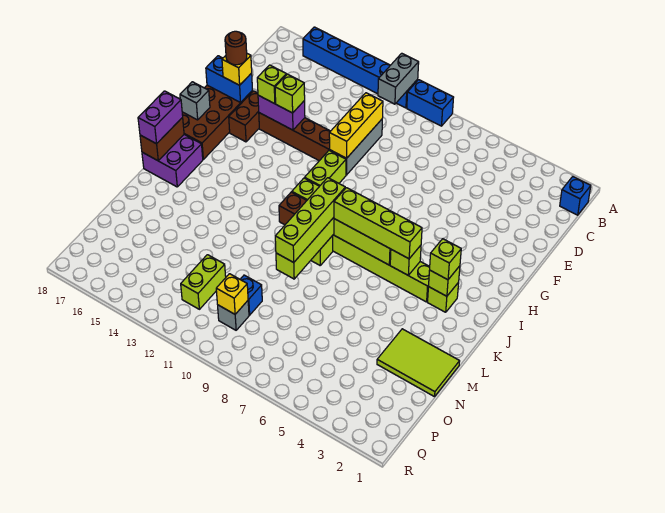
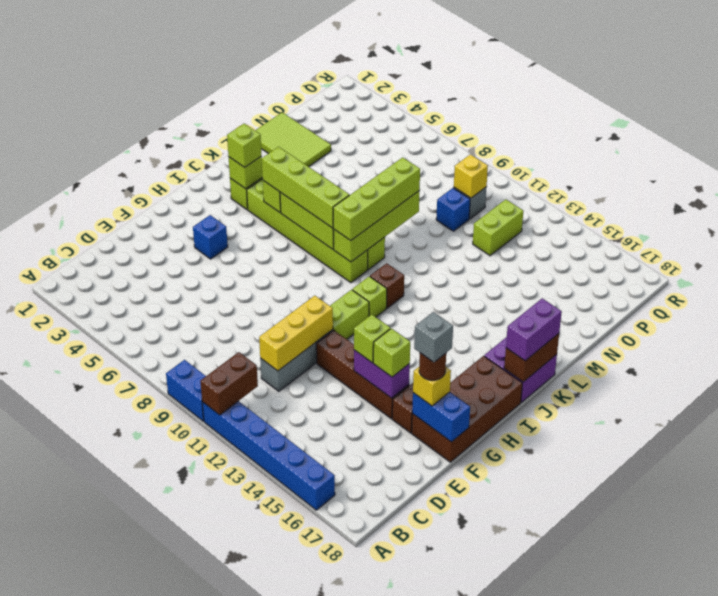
grey 1x2 brick [378,53,419,104] -> brown 1x2 brick [200,352,258,415]
blue 1x1 brick [560,177,591,215] -> blue 1x1 brick moved to [193,215,228,259]
grey 1x1 brick [180,82,210,120] -> grey 1x1 brick moved to [414,312,453,362]

